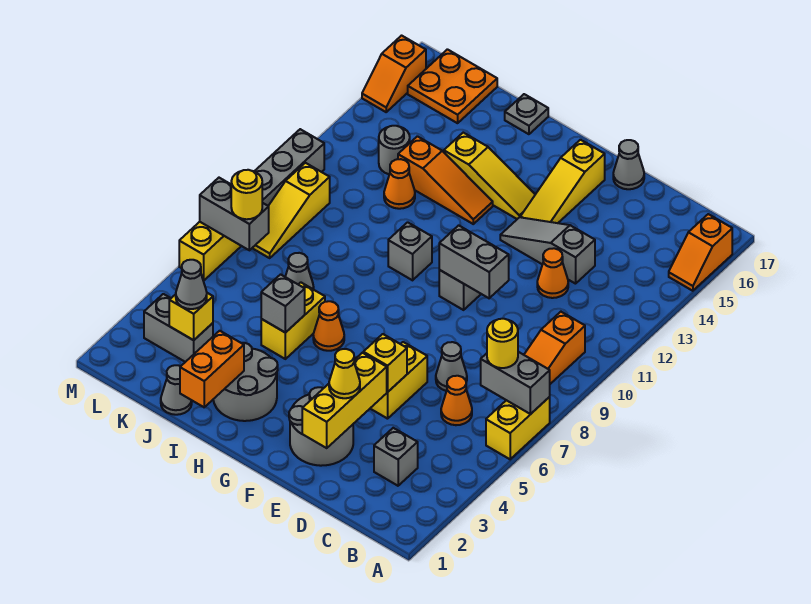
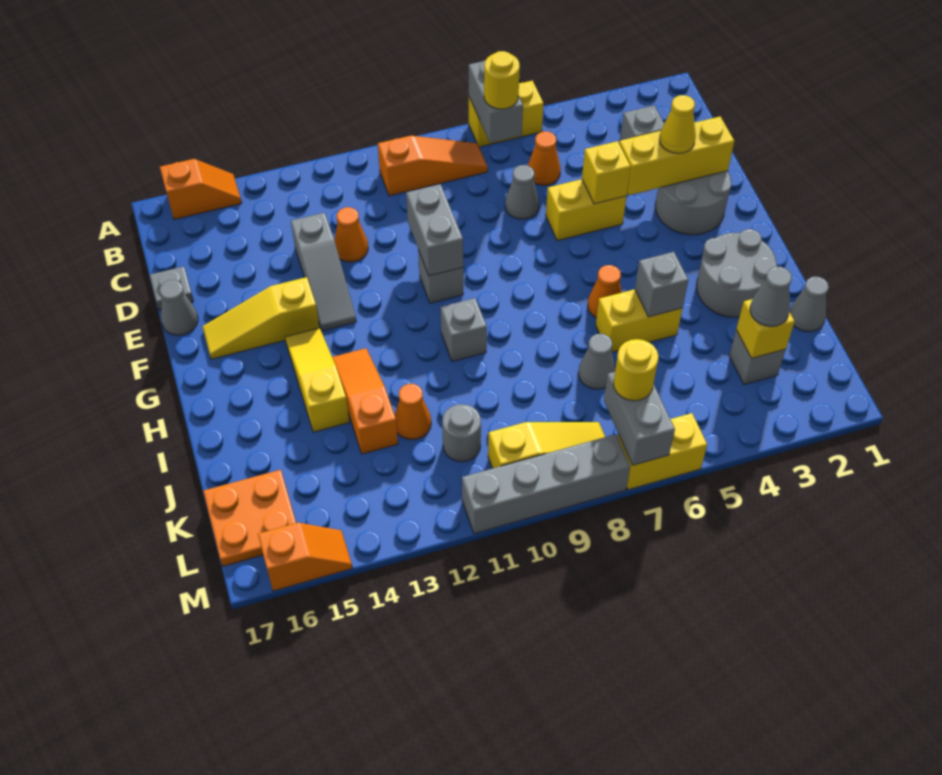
yellow 1x3 slope [521,140,605,223] -> yellow 1x3 slope turned to [202,277,320,359]
orange 1x2 brick [180,331,244,407] -> none
grey 1x1 plate [505,94,548,134] -> grey 1x1 plate moved to [150,266,193,310]
grey 1x2 brick [144,294,213,362] -> grey 1x1 brick [729,330,786,384]
grey 1x1 round brick [379,126,410,174] -> grey 1x1 round brick moved to [442,404,481,462]

